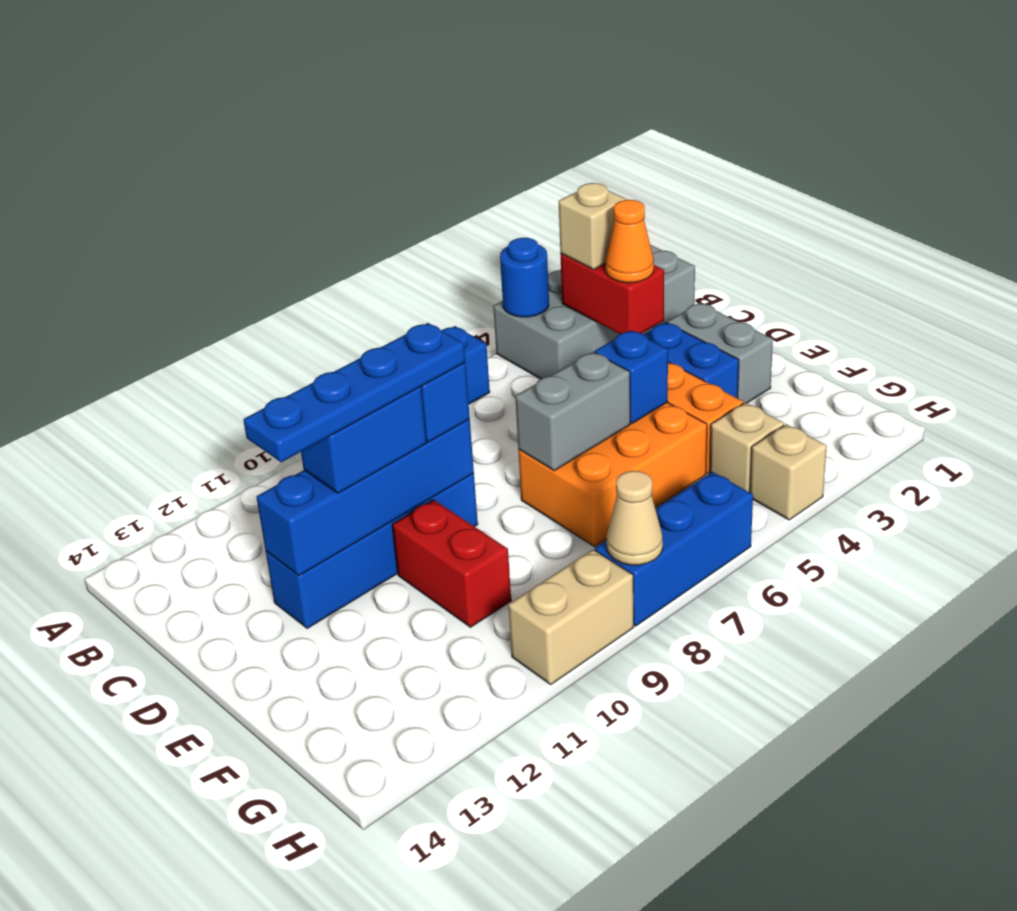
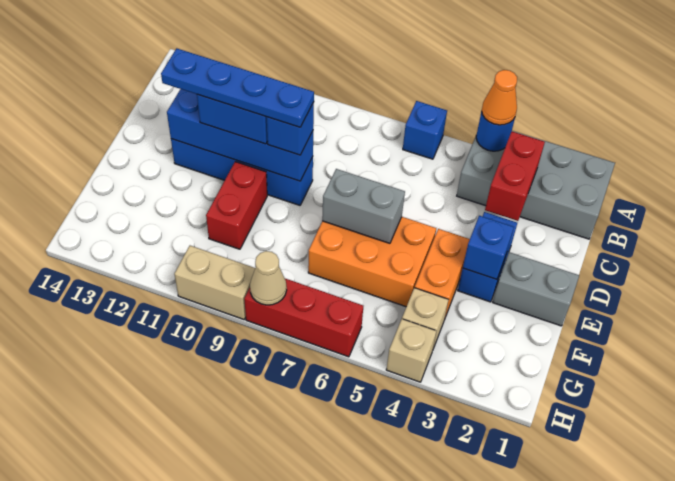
tan 1x1 brick [559,183,627,269] -> none
orange 1x1 cone [606,200,654,283] -> orange 1x1 cone moved to [482,70,517,125]
grey 1x2 brick [667,303,773,403] -> grey 1x2 brick turned to [493,252,579,326]
blue 1x1 brick [595,330,668,423] -> blue 1x1 brick moved to [463,216,514,279]
blue 1x3 brick [595,472,753,626] -> red 1x3 brick [244,279,363,357]

